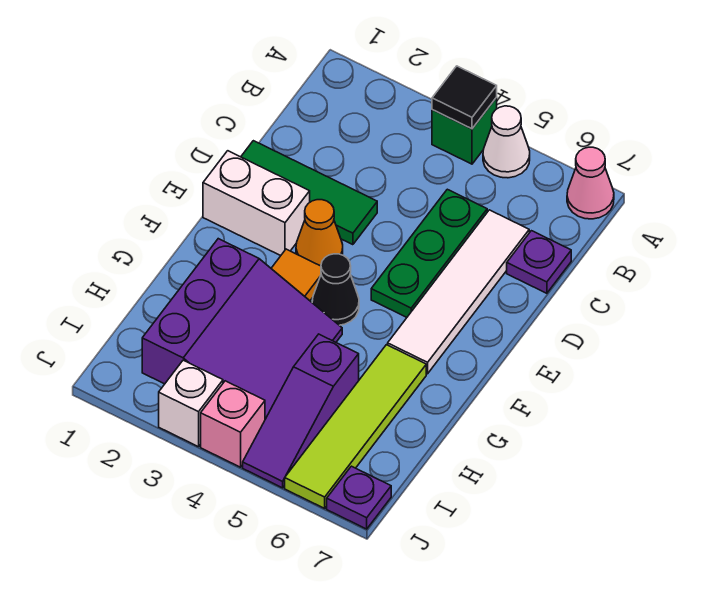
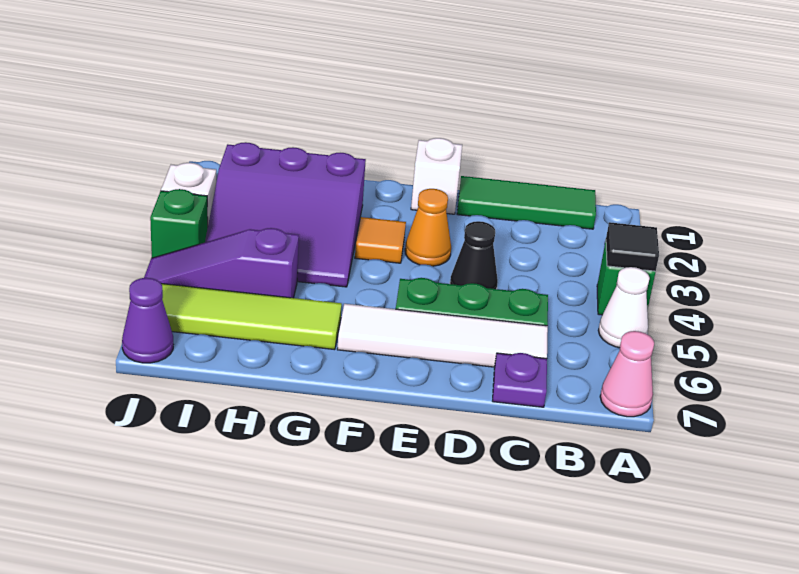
green 1x3 tile [241,141,377,245] -> green 1x3 tile turned to [457,176,596,229]
white 1x2 brick [203,151,310,256] -> white 1x1 brick [411,138,462,214]
black 1x1 cone [312,254,359,325] -> black 1x1 cone moved to [450,221,498,289]
pink 1x1 brick [201,381,265,467] -> green 1x1 brick [150,189,208,258]
purple 1x1 plate [327,466,391,529] -> purple 1x1 cone [122,278,173,363]

